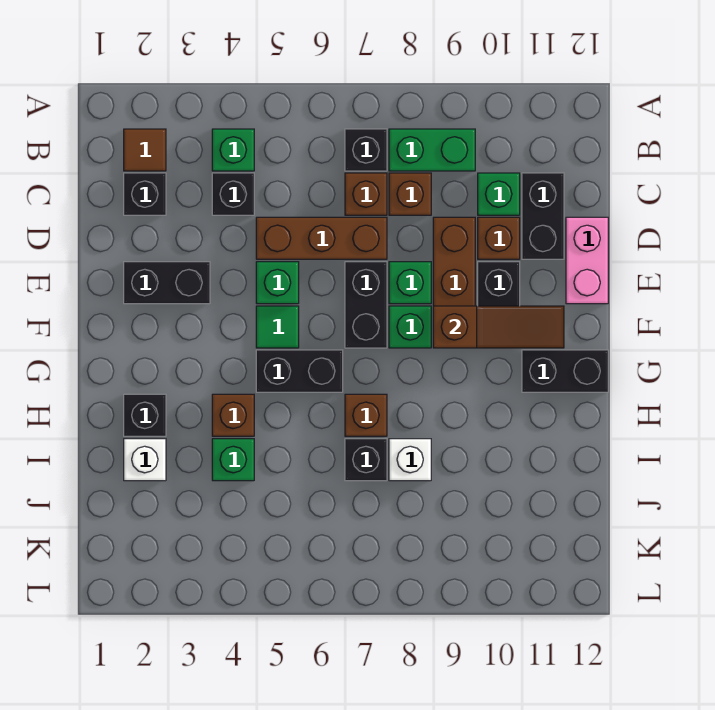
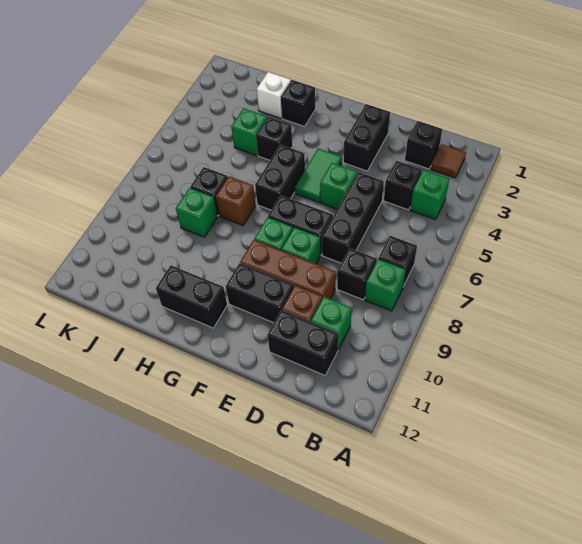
green 1x2 brick [389,129,475,171] -> green 1x1 brick [365,259,406,311]
brown 1x1 brick [345,173,387,215] -> none
brown 1x1 brick [389,173,431,215] -> black 1x1 brick [337,248,377,300]
brown 1x3 brick [256,217,387,259] -> black 1x3 brick [322,172,384,263]
pink 1x2 brick [566,217,608,304] -> none
green 1x1 tile [256,306,299,348] -> green 1x2 tile [295,148,342,202]
brown 1x3 slope [433,306,564,348] -> none
black 1x2 brick [522,350,608,392] -> black 1x2 brick turned to [156,265,227,328]
brown 1x1 brick [212,394,254,436] -> black 1x1 brick [256,117,293,160]
white 1x1 brick [389,439,431,481] -> green 1x1 brick [176,188,218,237]

